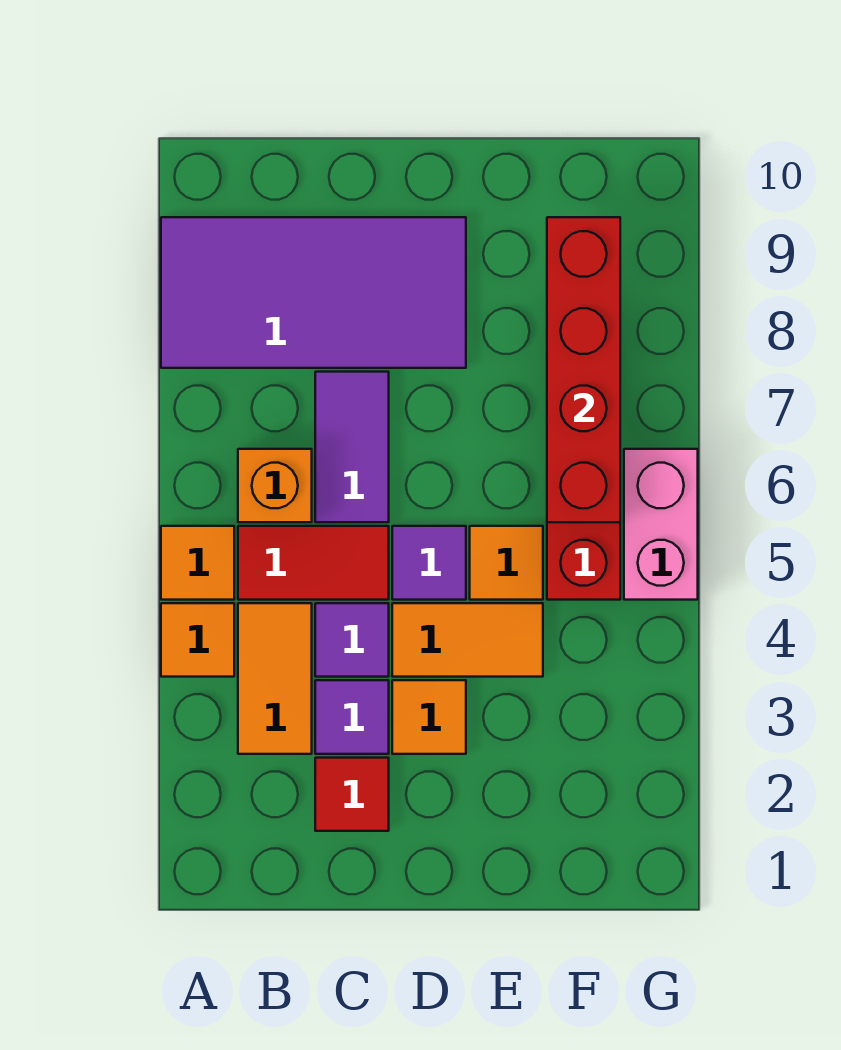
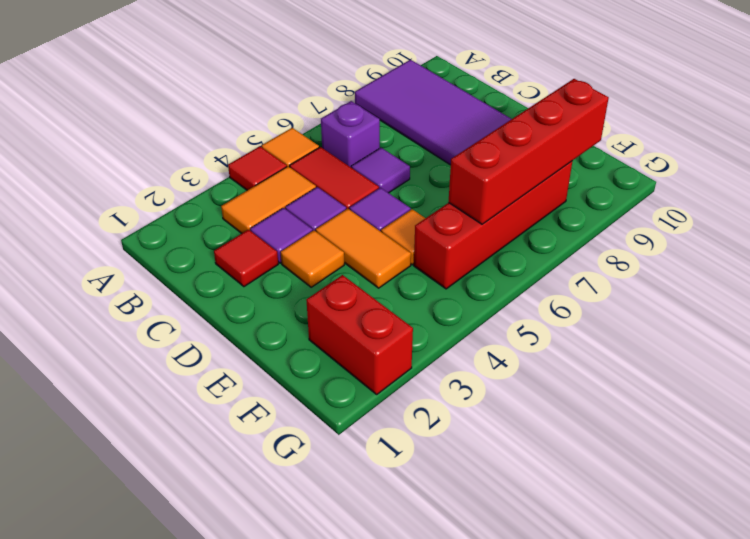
orange 1x1 tile [161,603,234,677] -> red 1x1 tile [228,146,287,190]
orange 1x1 brick [238,449,312,522] -> purple 1x1 brick [321,101,380,167]
purple 1x2 tile [315,372,389,522] -> purple 1x1 tile [351,148,410,193]
none -> red 1x2 brick [306,275,413,394]
pink 1x2 brick [624,449,698,600] -> none

